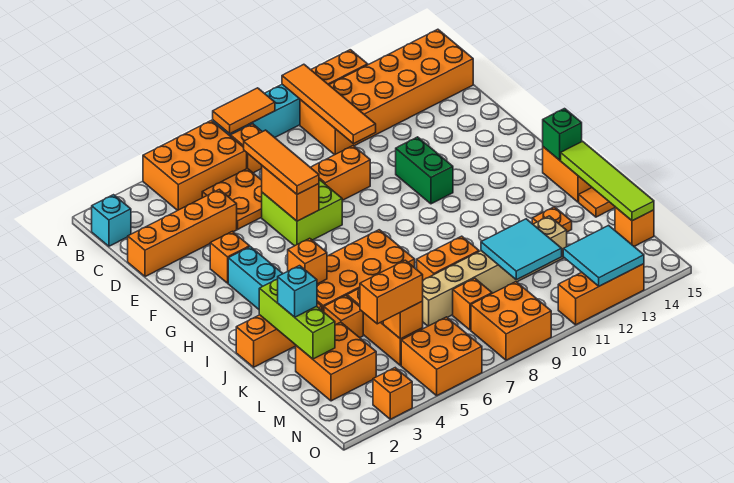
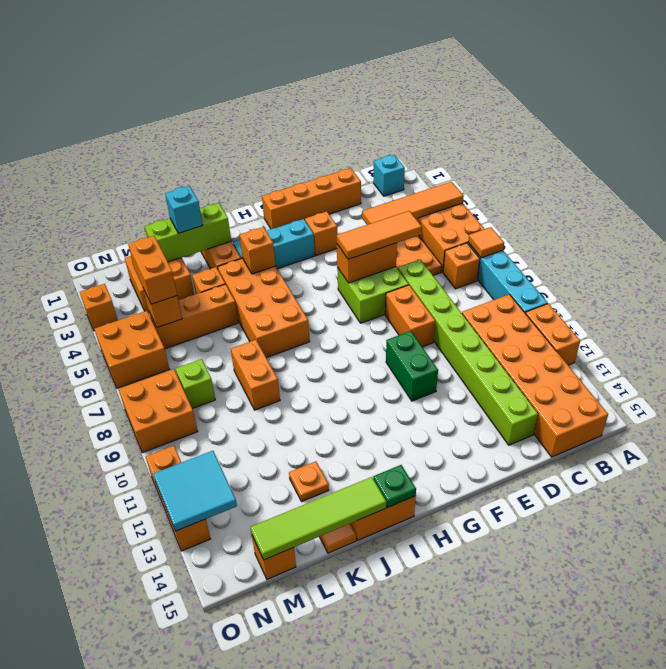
orange 1x2 tile [213,88,275,134] -> orange 1x1 tile [468,227,504,258]
orange 1x4 tile [282,64,376,144] -> orange 1x4 tile moved to [362,182,464,225]
orange 1x4 brick [128,189,237,277] -> orange 1x4 brick turned to [262,168,361,229]
none -> lime 1x8 brick [398,259,538,445]
green 1x2 brick [396,137,453,204] -> green 1x2 brick turned to [386,331,438,401]
green 1x1 brick [543,109,582,160] -> green 1x1 plate [373,465,416,507]
tan 1x6 brick [423,216,567,326] -> none
cyan 2x2 tile [481,219,562,280] -> none
orange 1x1 brick [453,278,492,330] -> lime 1x1 brick [176,359,215,409]

